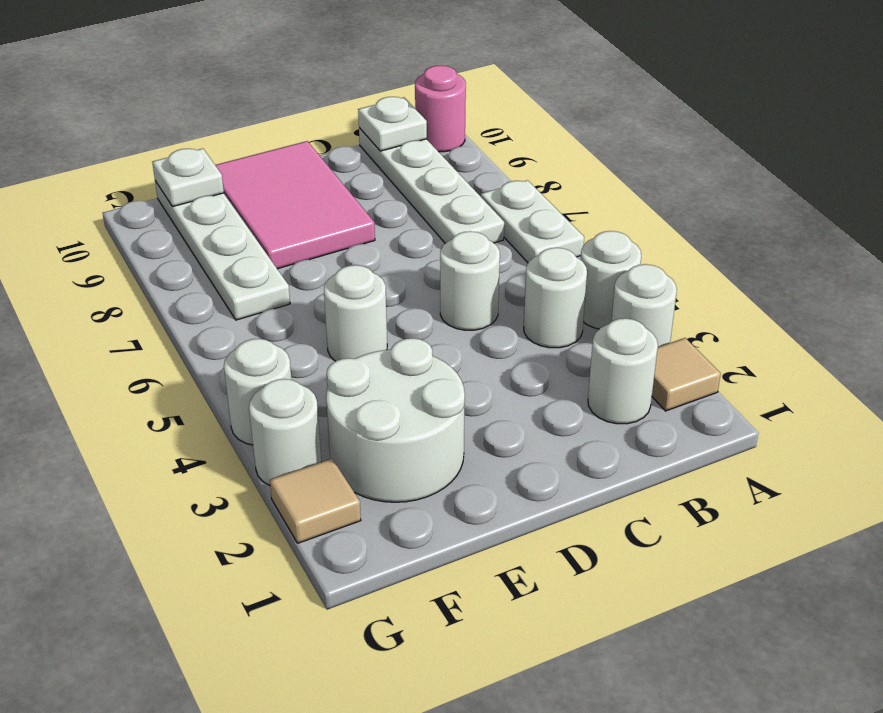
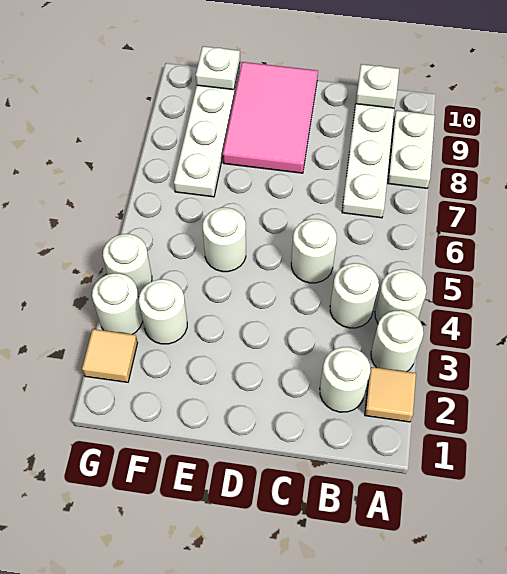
white 1x2 plate [481,180,584,263] -> white 1x2 plate moved to [388,110,435,188]
pink 1x1 round brick [415,65,466,152] -> none
white 2x2 round brick [326,338,465,502] -> white 1x1 round brick [139,279,187,344]

